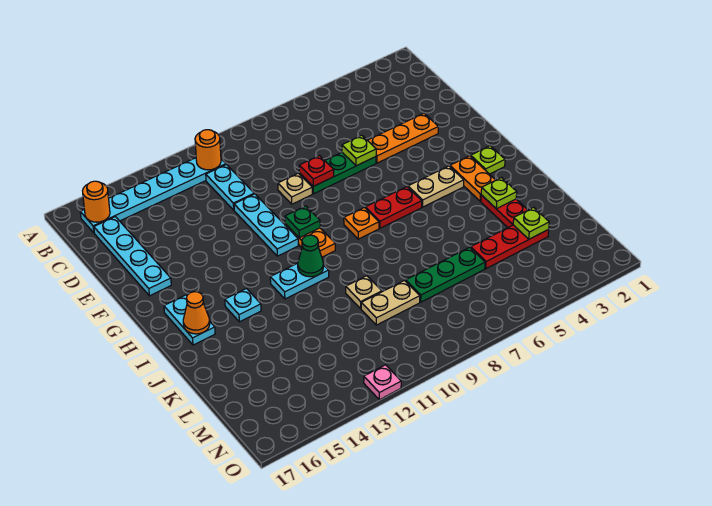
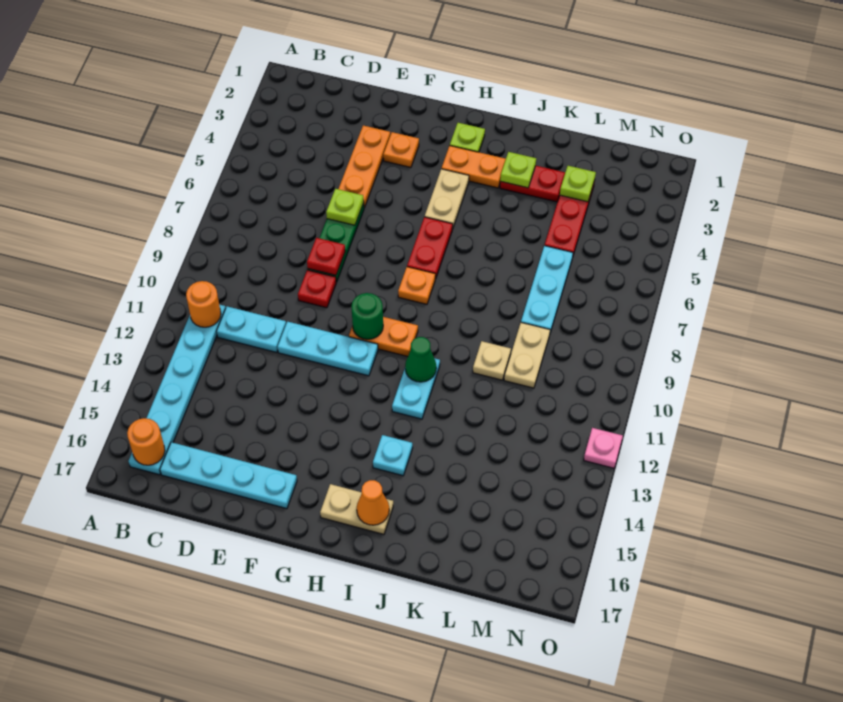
tan 1x1 plate [278,173,312,204] -> red 1x1 plate [298,270,336,308]
none -> orange 1x1 plate [383,132,419,167]
green 1x1 plate [285,206,320,238] -> green 1x1 round brick [351,293,383,339]
cyan 1x2 plate [164,295,215,345] -> tan 1x2 plate [320,484,393,534]
green 1x3 plate [406,247,485,302] -> cyan 1x3 plate [521,246,573,332]

